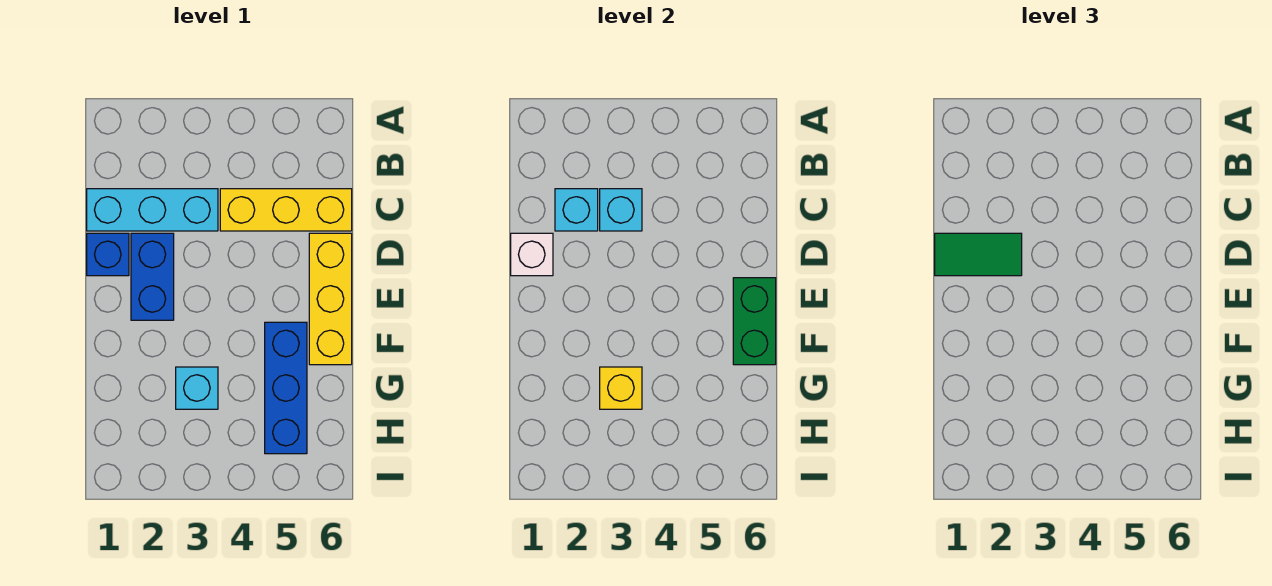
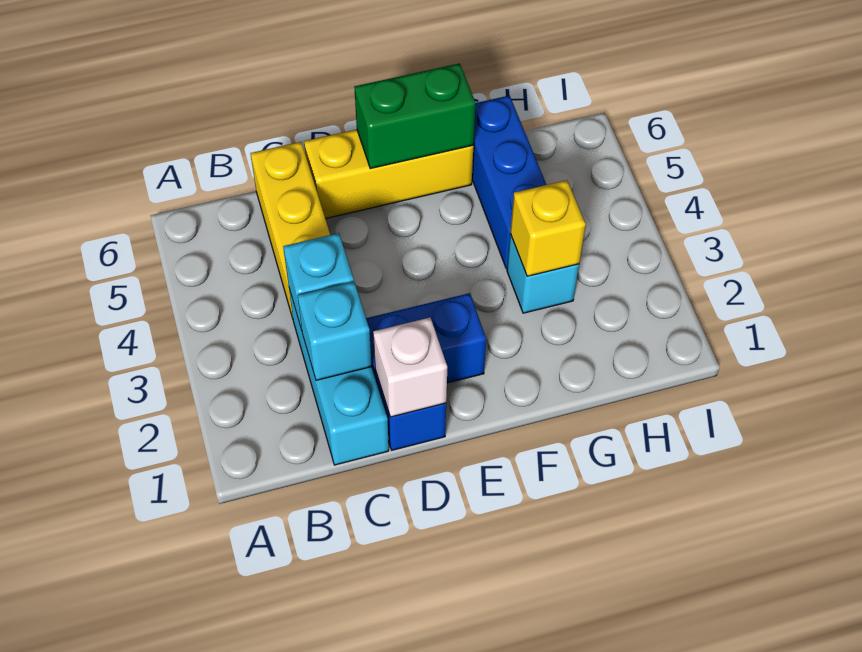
green 1x2 tile [935,233,1022,276] -> none
blue 1x3 brick [265,322,307,454] -> blue 1x3 brick turned to [472,96,546,269]

